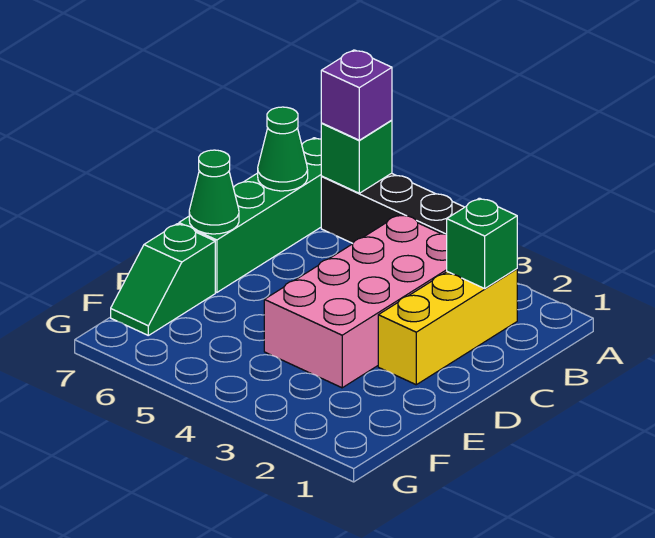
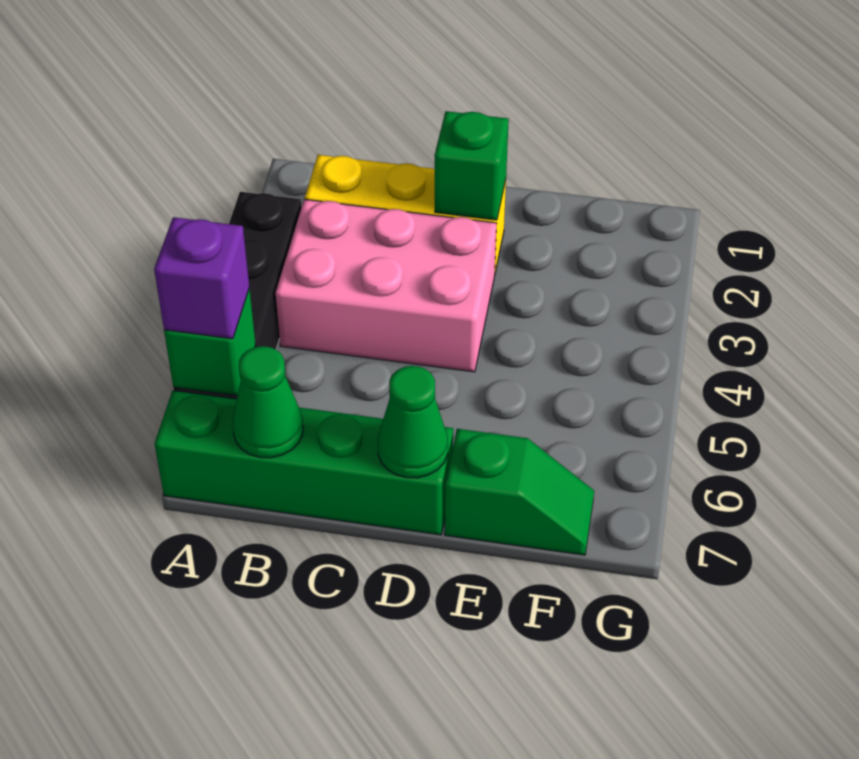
green 1x1 brick [447,198,517,289] -> green 1x1 brick moved to [435,111,509,220]
pink 2x4 brick [264,215,447,388] -> pink 2x3 brick [276,199,497,372]

